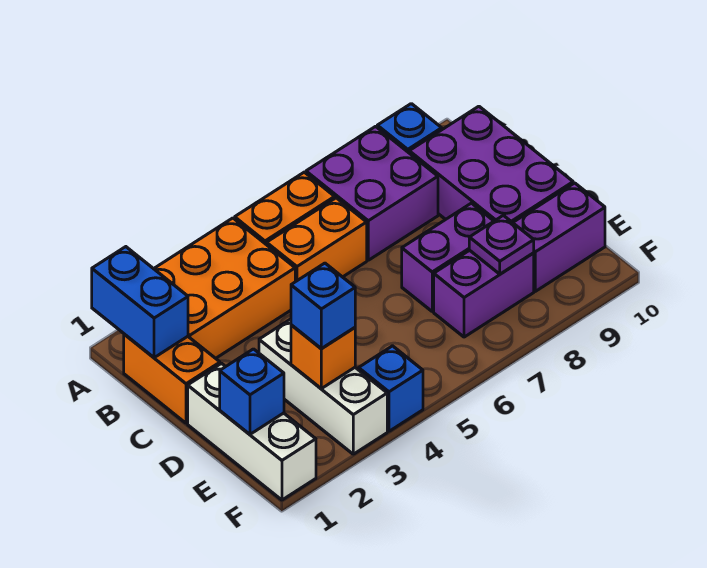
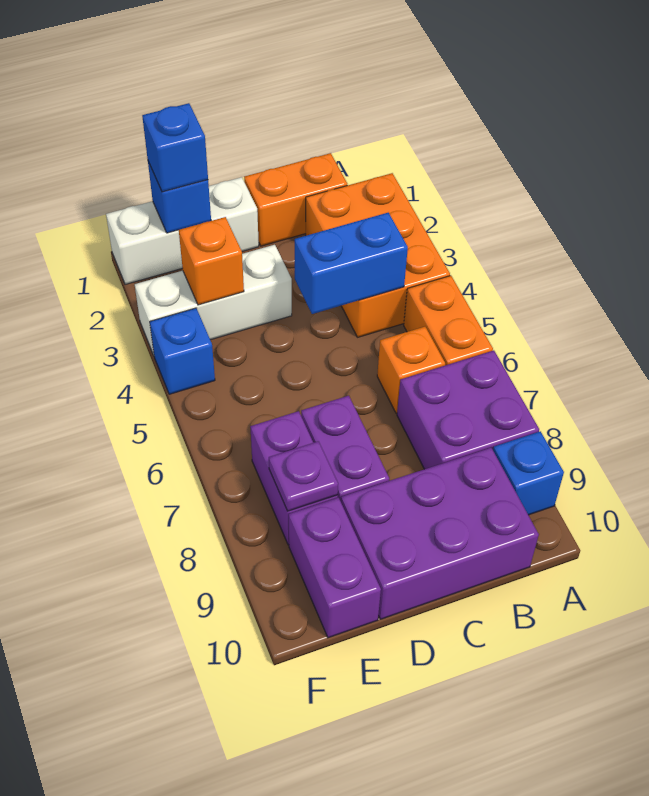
blue 1x2 brick [92,247,188,358] -> blue 1x2 brick moved to [295,213,408,314]
orange 1x2 brick [267,198,367,282] -> orange 1x1 brick [377,327,445,413]
blue 1x1 brick [291,263,355,348] -> blue 1x1 brick moved to [142,103,208,192]

